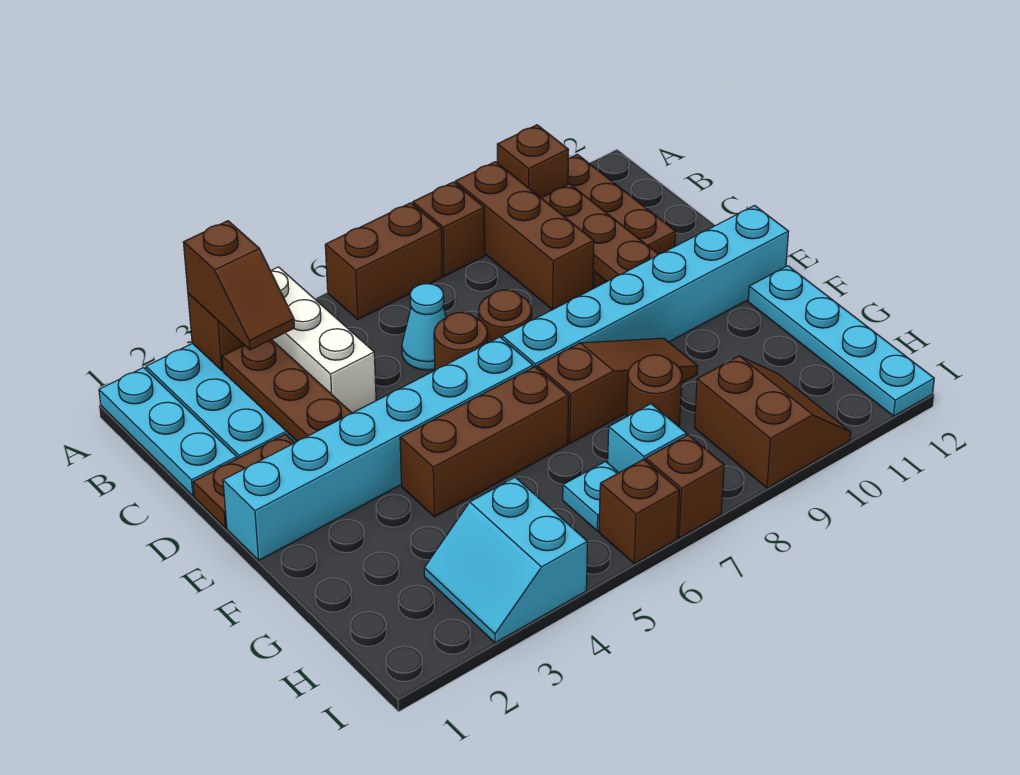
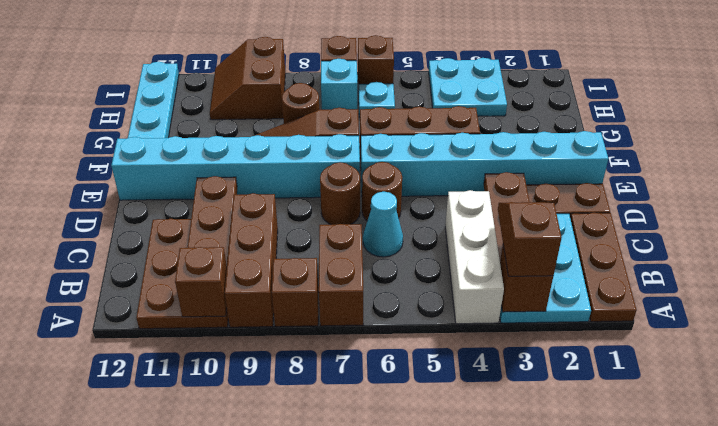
cyan 1x3 plate [99,368,237,496] -> brown 1x3 plate [570,213,637,322]
brown 1x2 brick [325,203,442,319] -> brown 1x2 brick turned to [319,224,363,326]
cyan 2x2 slope [424,477,587,643] -> cyan 2x2 plate [429,58,507,116]

